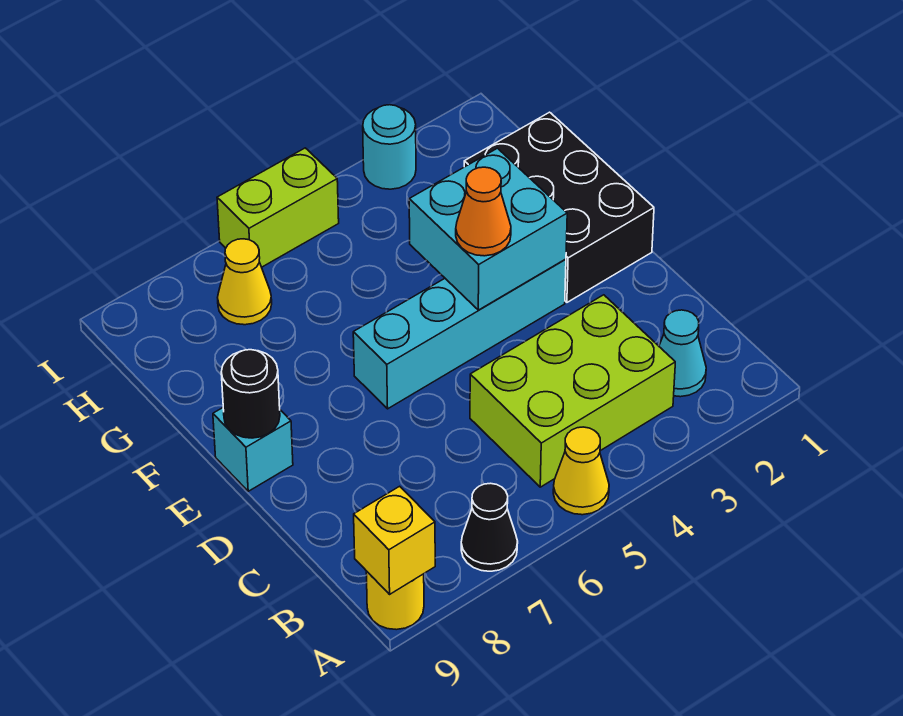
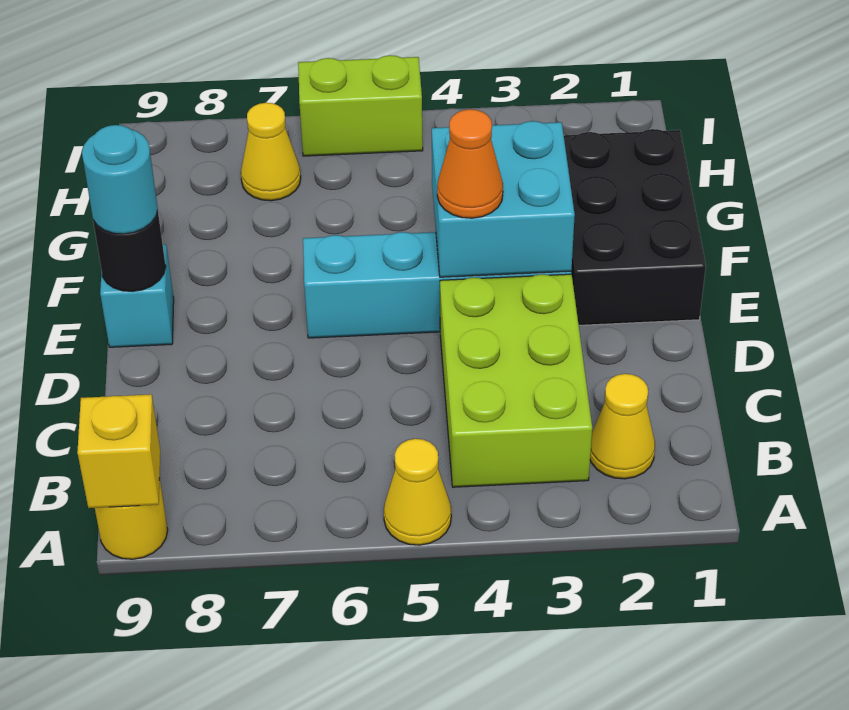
black 1x1 cone [461,483,518,571] -> none
cyan 1x1 cone [659,310,706,397] -> yellow 1x1 cone [590,374,655,479]
lime 2x3 brick [470,295,675,487] -> lime 2x3 brick turned to [440,274,592,487]
cyan 1x1 round brick [363,105,416,189] -> cyan 1x1 round brick moved to [82,125,158,234]

